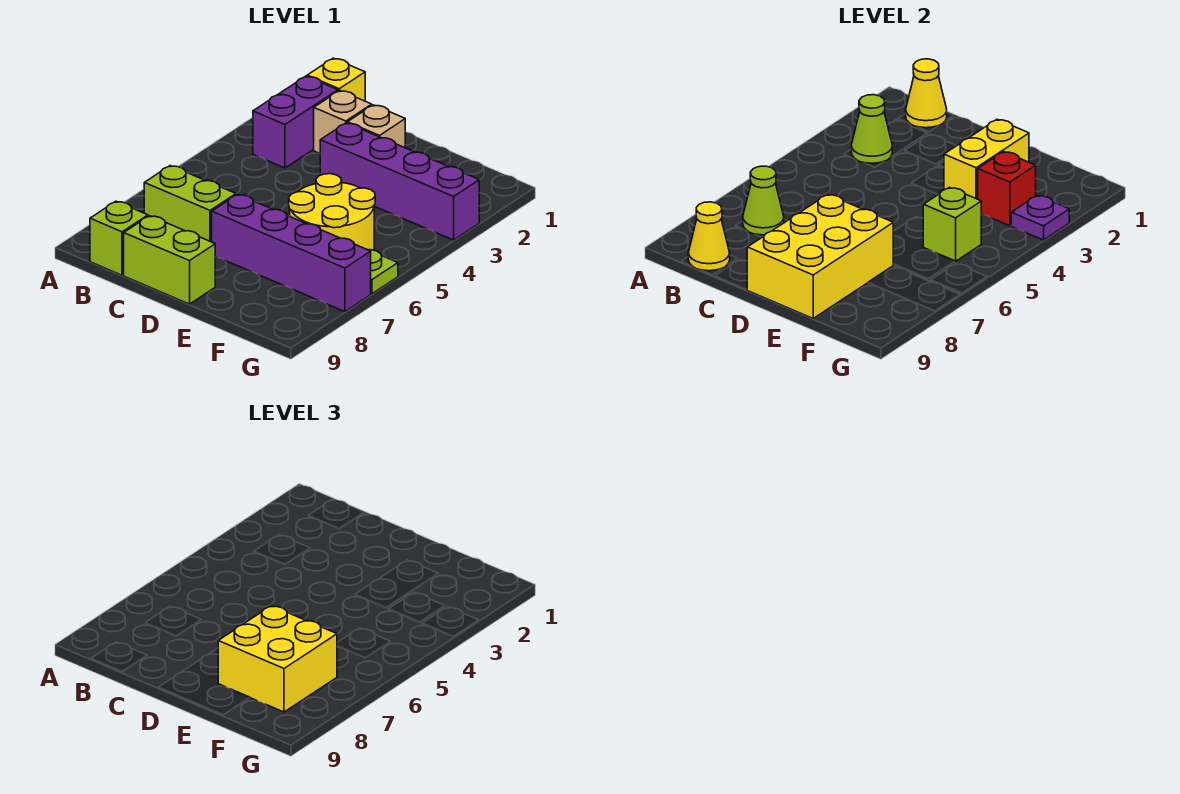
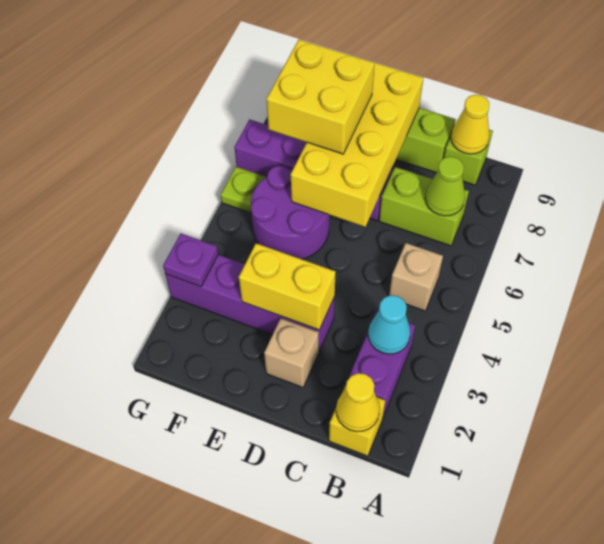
lime 1x1 cone [851,95,892,163] -> cyan 1x1 cone [368,295,410,354]
tan 1x1 brick [314,91,372,154] -> tan 1x1 brick moved to [389,243,443,311]
yellow 2x3 brick [747,194,893,318] -> yellow 2x4 brick [291,63,423,227]
yellow 1x2 brick [944,119,1029,199] -> yellow 1x2 brick turned to [239,243,336,330]
yellow 2x2 round brick [289,174,375,250] -> purple 2x2 round brick [251,166,329,259]
red 1x1 brick [978,152,1036,226] -> none
lime 1x1 brick [923,187,981,261] -> none

